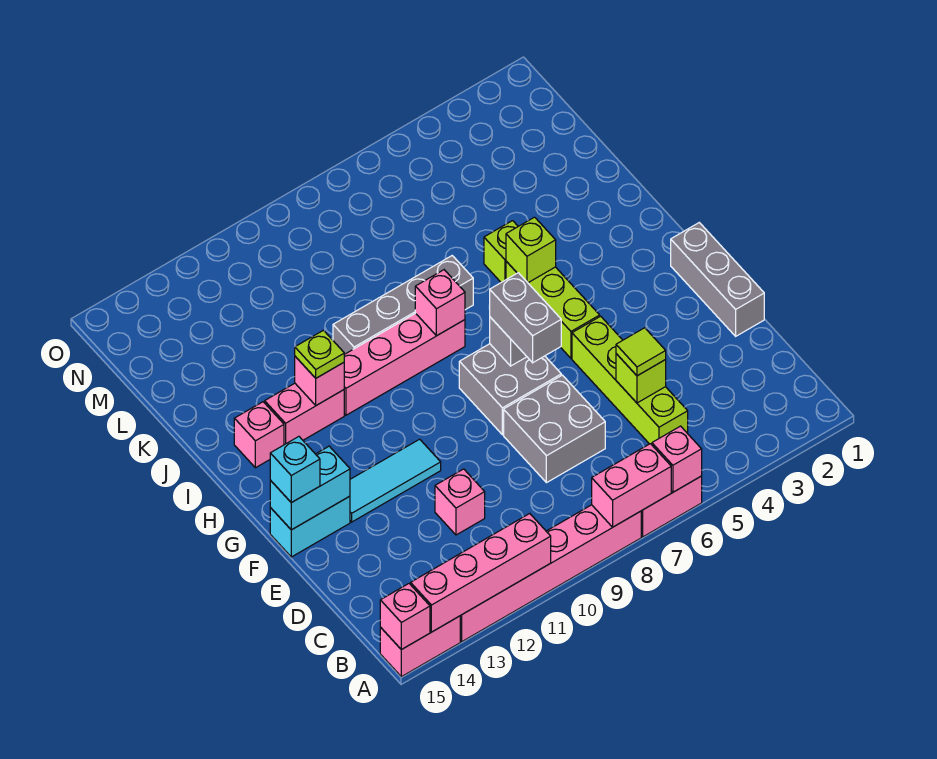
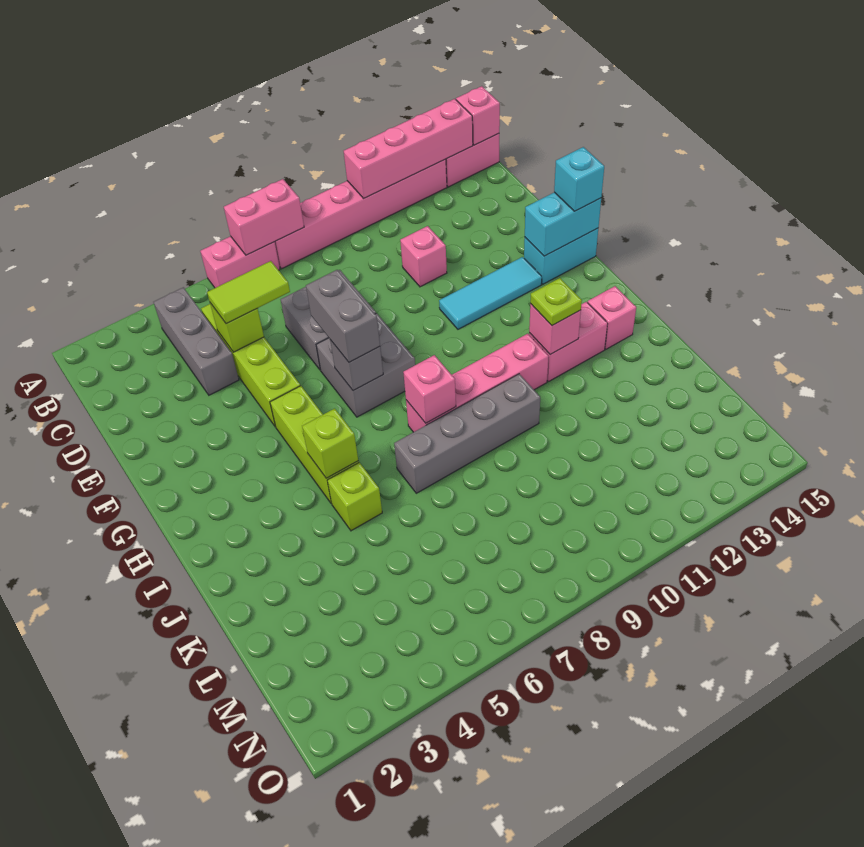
pink 1x1 brick [652,426,702,492] -> none
lime 1x1 tile [616,328,666,376] -> lime 1x2 tile [207,261,290,324]
grey 1x3 brick [671,223,764,336] -> grey 1x3 brick moved to [154,287,239,395]

